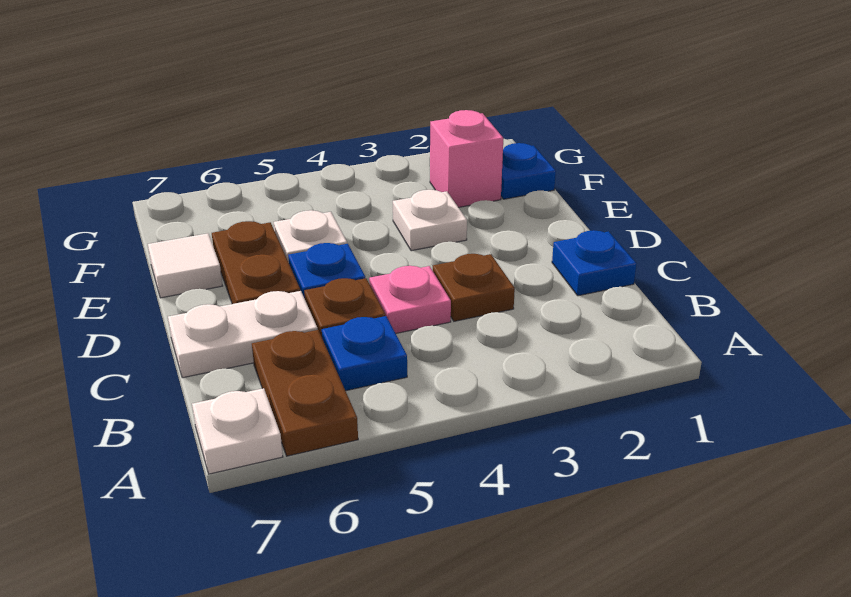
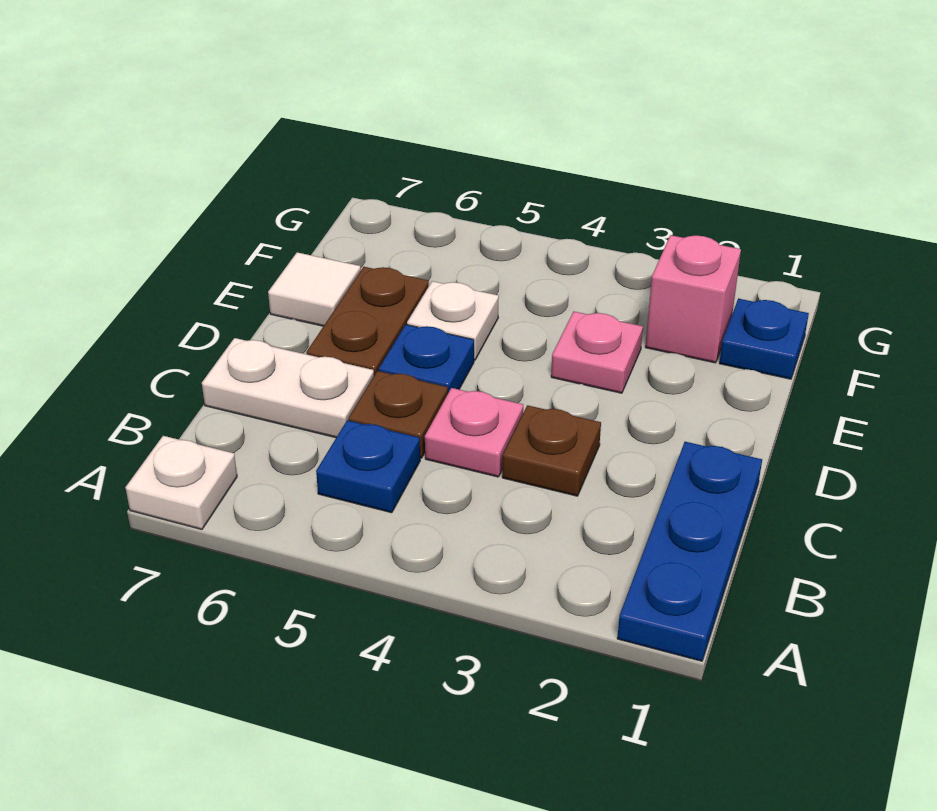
brown 1x2 plate [252,330,358,456] -> none
blue 1x1 plate [552,230,637,296] -> blue 1x3 plate [617,442,762,661]
white 1x1 plate [393,190,467,251] -> pink 1x1 plate [551,312,643,393]

